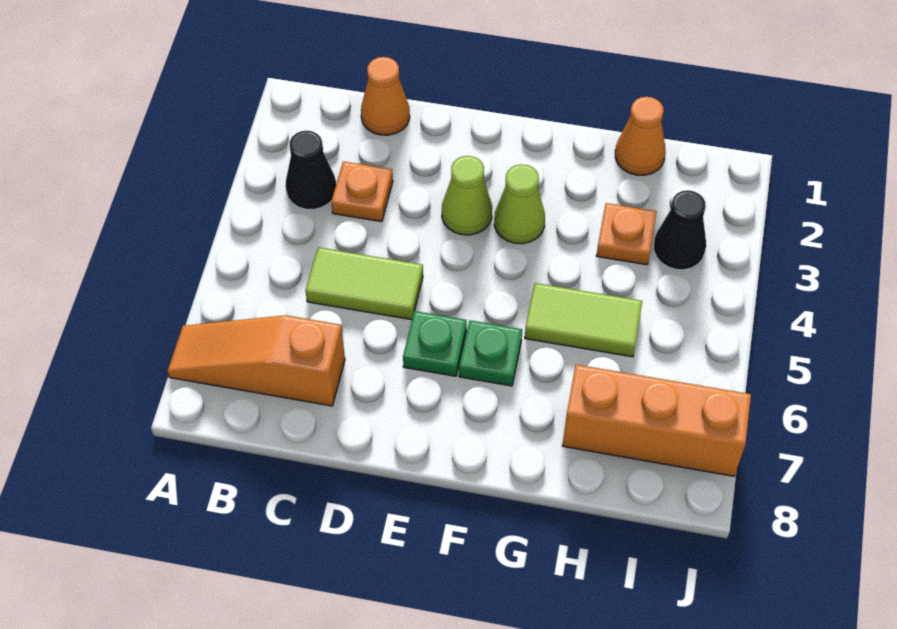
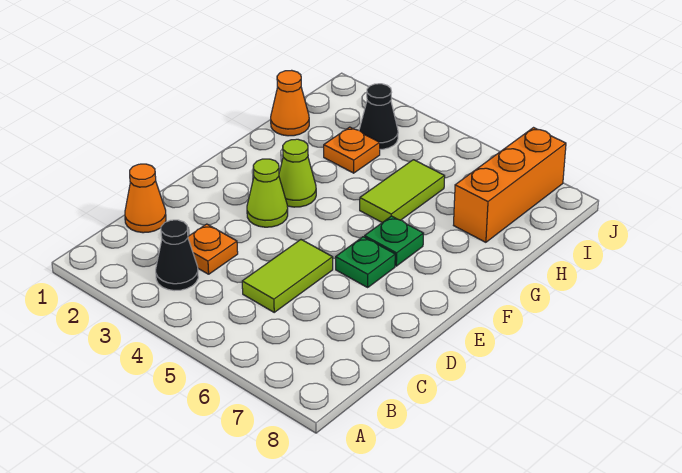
orange 1x3 slope [168,315,345,406] -> none

